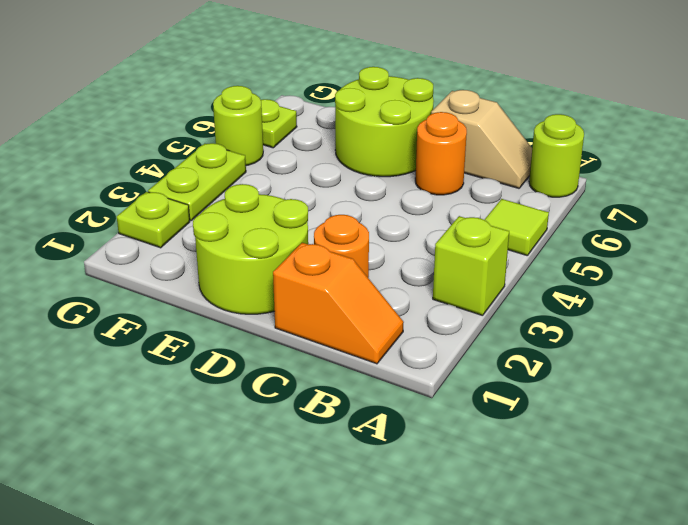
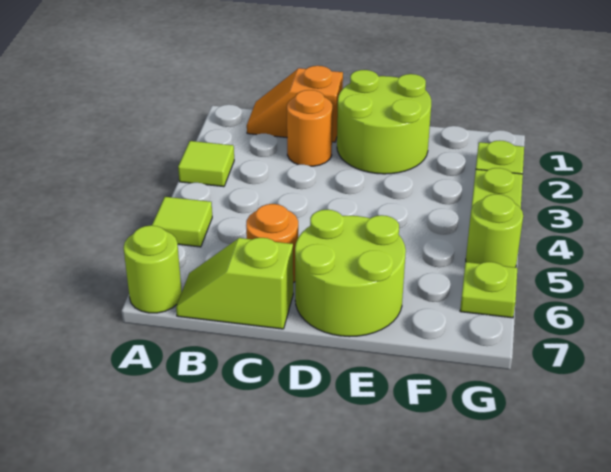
lime 1x1 brick [433,216,509,316] -> lime 1x1 tile [178,141,234,187]
tan 1x2 slope [431,90,532,188] -> lime 1x2 slope [176,238,293,329]

